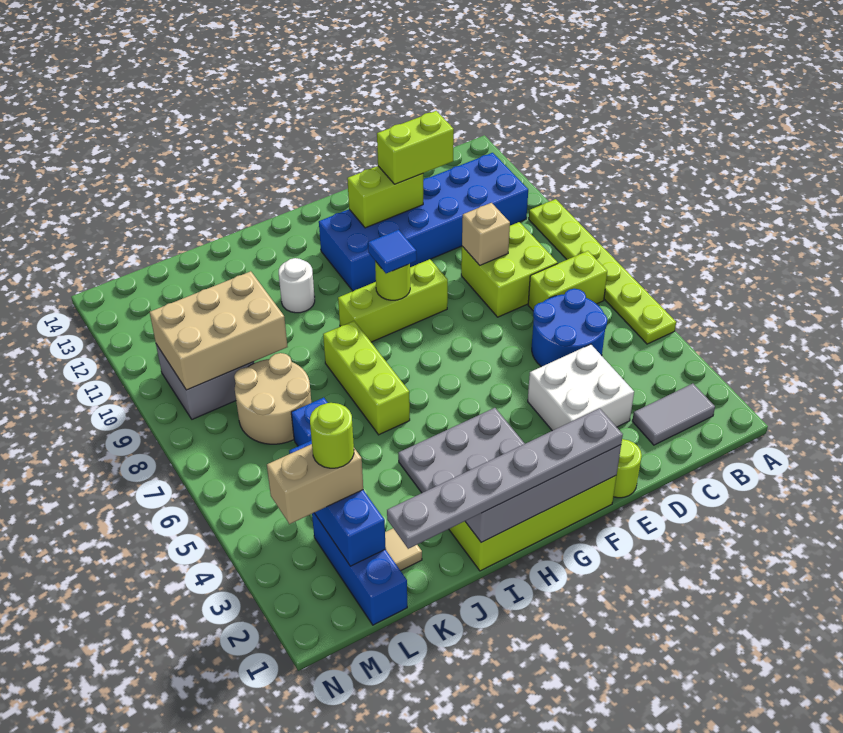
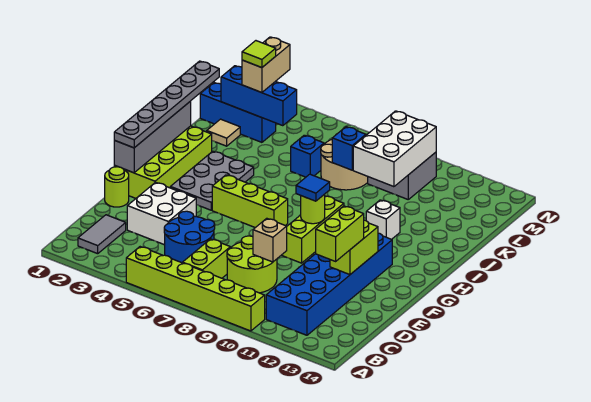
lime 1x6 plate [529,199,676,344] -> lime 1x6 brick [126,247,265,331]
lime 2x2 brick [461,222,558,317] -> lime 2x2 round brick [227,236,277,293]
lime 1x3 brick [323,321,410,435] -> lime 1x3 brick moved to [212,175,288,228]
white 1x1 round brick [279,258,315,313] -> white 1x1 brick [366,200,400,239]
none -> blue 1x1 brick [332,127,366,170]
tan 2x3 brick [150,271,287,390] -> white 2x3 brick [353,111,436,187]
lime 1x1 round brick [310,403,354,468] -> lime 1x1 tile [242,41,276,68]

